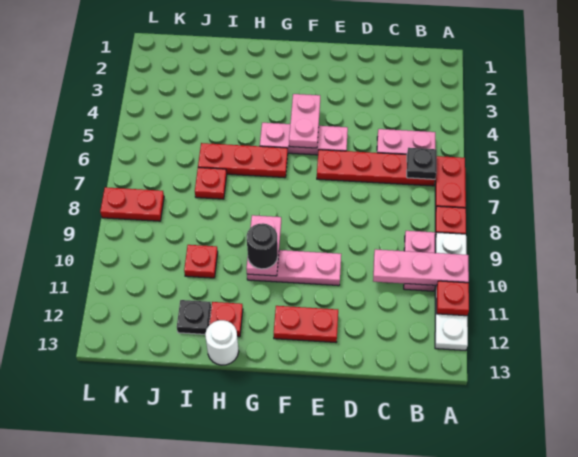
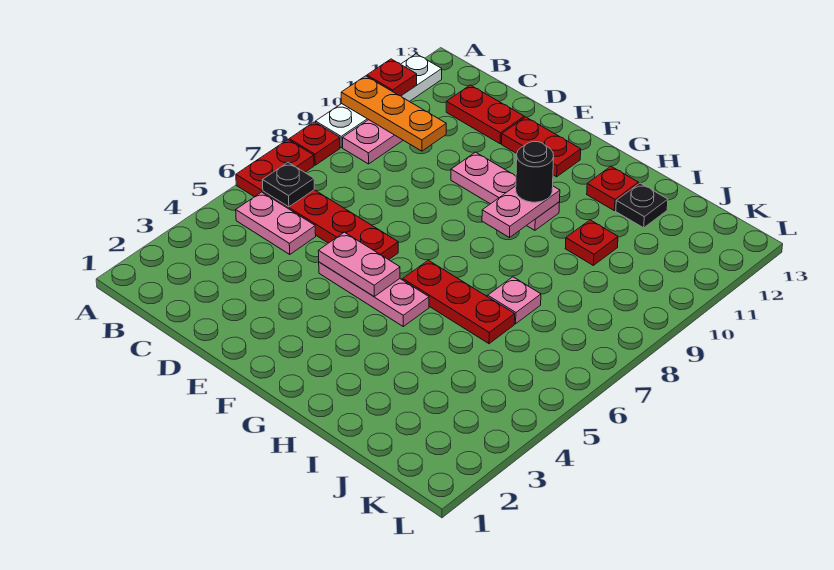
pink 1x3 plate [373,249,469,285] -> orange 1x3 plate [341,76,446,151]
pink 1x2 plate [289,94,320,148] -> pink 1x2 plate turned to [318,232,400,296]
white 1x1 round brick [205,320,239,365] -> none
red 1x1 plate [195,167,227,199] -> pink 1x1 plate [488,277,541,324]
red 1x2 plate [100,187,164,221] -> red 1x2 plate moved to [446,85,524,144]

